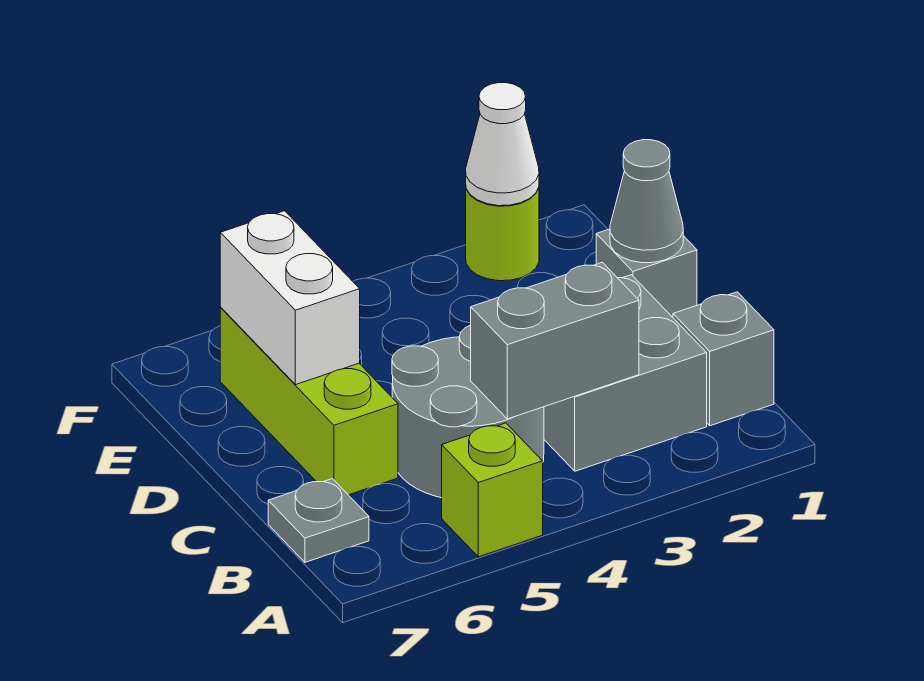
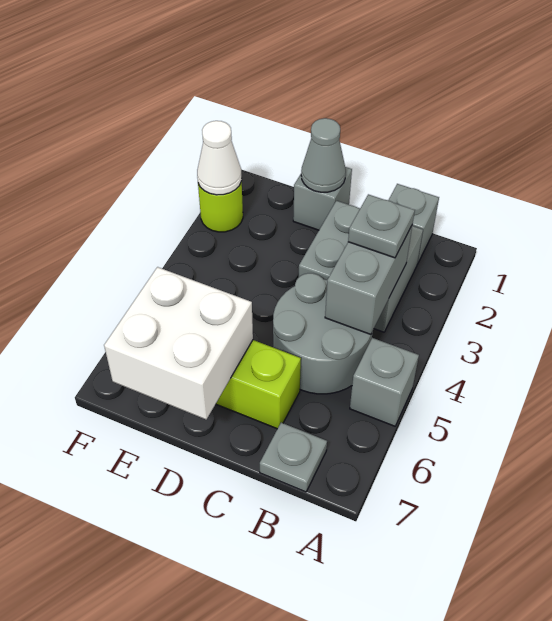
lime 1x1 brick [442,423,543,557] -> grey 1x1 brick [350,338,419,426]
none -> grey 1x1 plate [348,194,415,258]
white 1x2 brick [220,211,360,385] -> white 2x2 brick [104,267,253,419]

